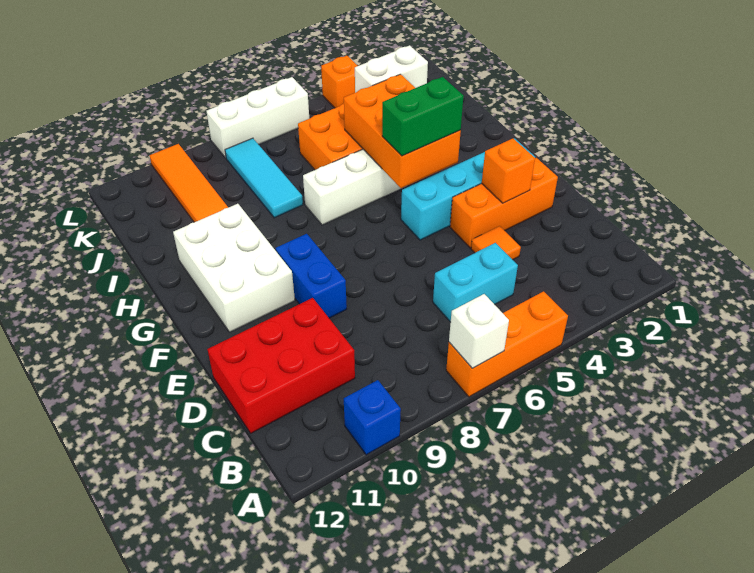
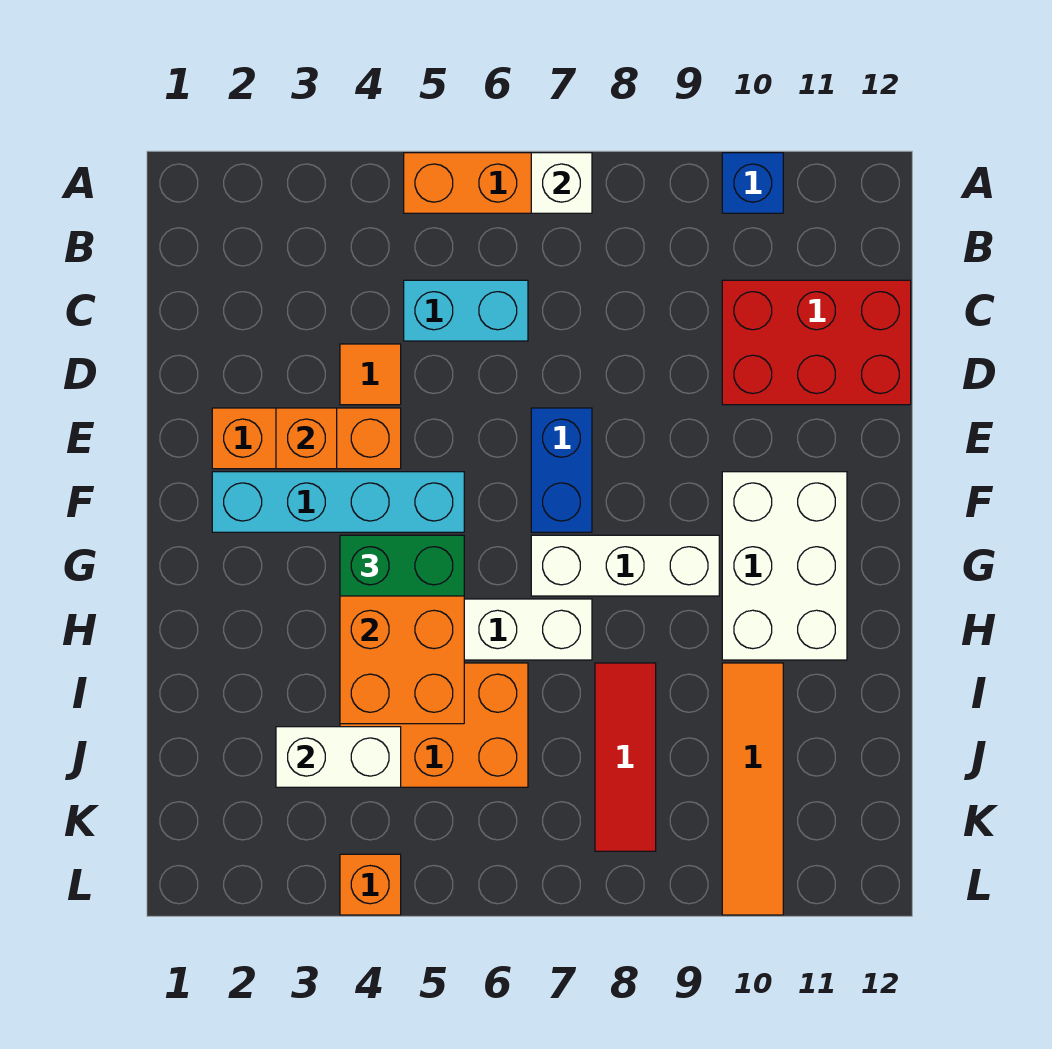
blue 1x2 brick [276,234,347,318] -> blue 1x2 brick moved to [531,408,592,532]
cyan 1x3 tile [225,138,303,218] -> red 1x3 tile [595,663,656,851]
white 1x3 brick [206,77,309,158] -> white 1x3 brick moved to [531,535,719,596]

